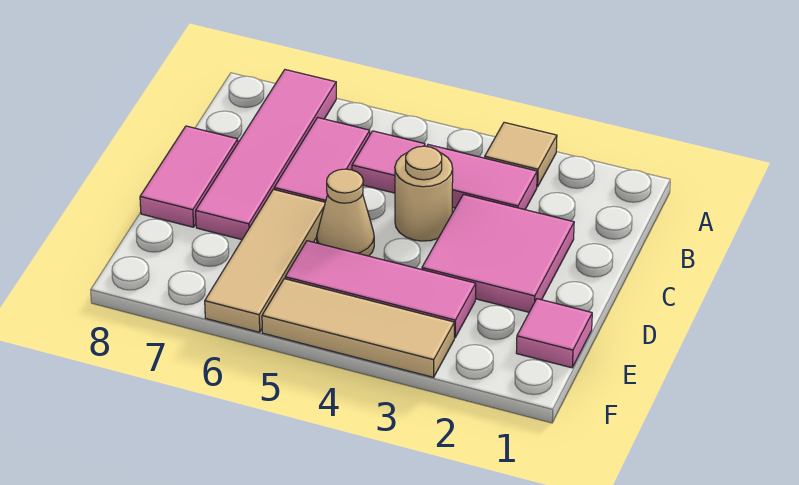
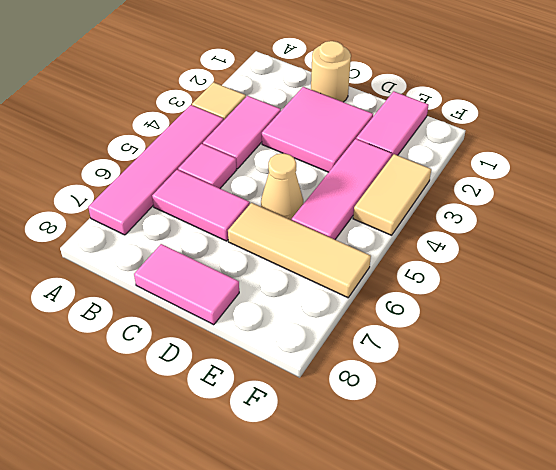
pink 1x4 tile [196,70,336,240] -> pink 1x4 tile turned to [88,105,224,235]
tan 1x1 round brick [395,146,453,241] -> tan 1x1 round brick moved to [311,41,351,102]
pink 1x1 tile [516,299,592,368] -> pink 1x2 tile [356,91,429,156]
tan 1x3 tile [262,279,454,377] -> tan 1x2 tile [353,154,431,235]

